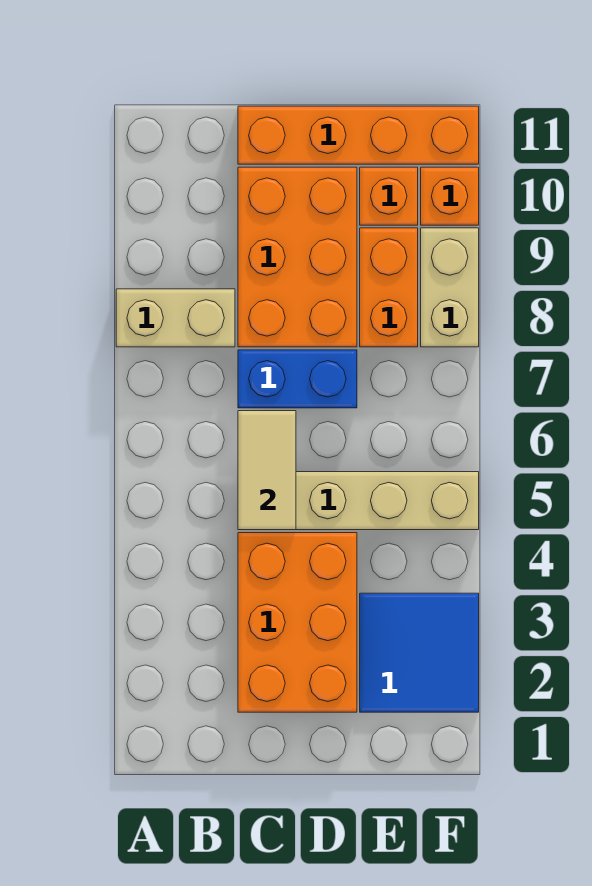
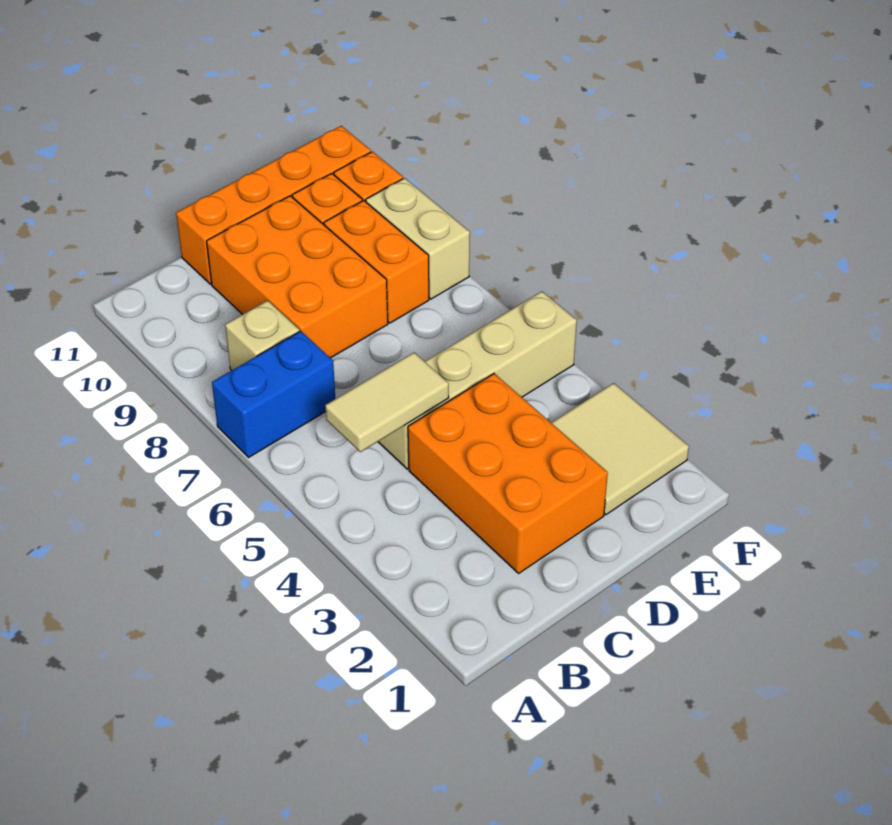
tan 1x2 brick [116,289,235,347] -> tan 1x1 brick [225,301,299,370]
tan 1x2 tile [238,411,296,530] -> tan 1x2 tile turned to [325,353,449,452]
blue 1x2 brick [238,350,357,408] -> blue 1x2 brick moved to [212,331,335,457]
blue 2x2 tile [360,593,479,712] -> tan 2x2 tile [552,383,689,515]

